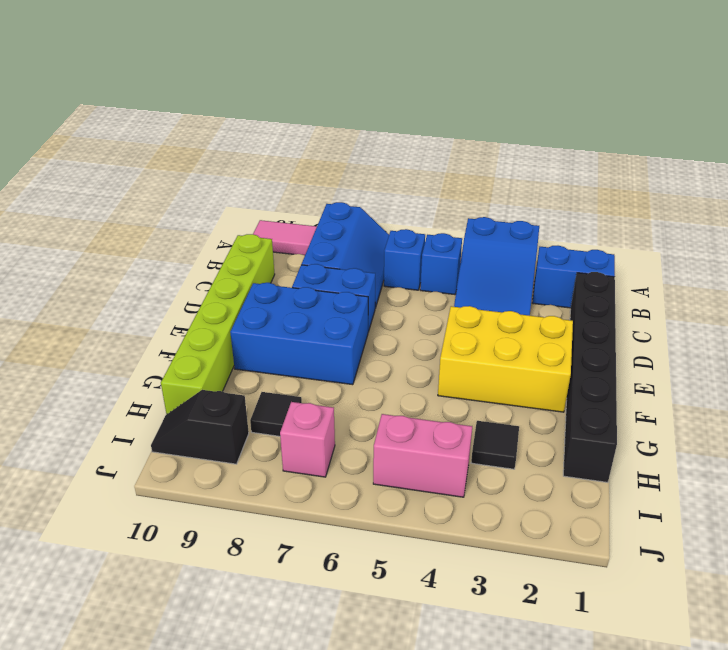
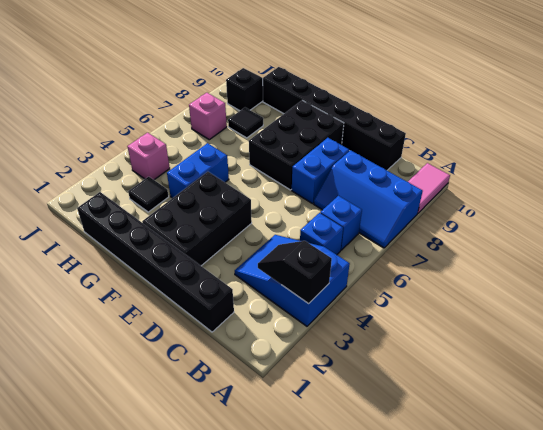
none -> black 1x2 slope [258,241,332,304]
blue 1x2 brick [532,246,615,308] -> blue 1x2 brick moved to [167,143,229,198]
lime 1x6 brick [161,234,275,415] -> black 1x6 brick [263,67,406,170]
yellow 2x3 brick [438,306,573,412] -> black 2x3 brick [142,172,252,266]
blue 2x3 brick [230,283,368,385] -> black 2x3 brick [249,100,344,190]
pink 1x2 brick [373,414,472,497] -> pink 1x1 brick [127,133,170,180]

